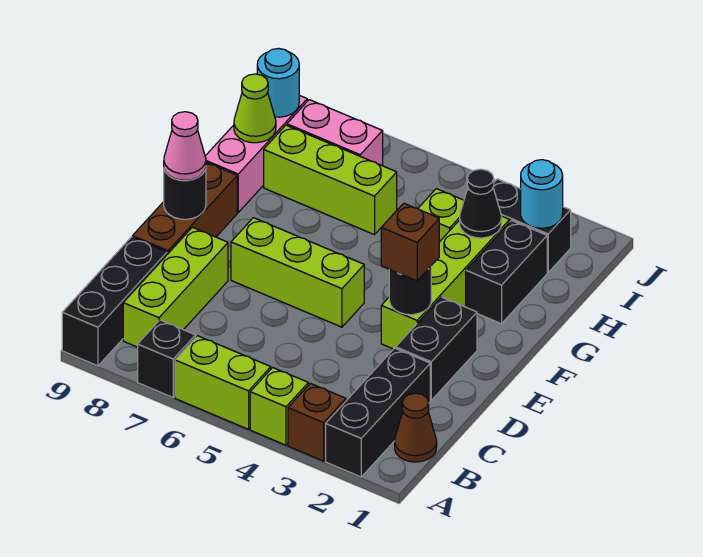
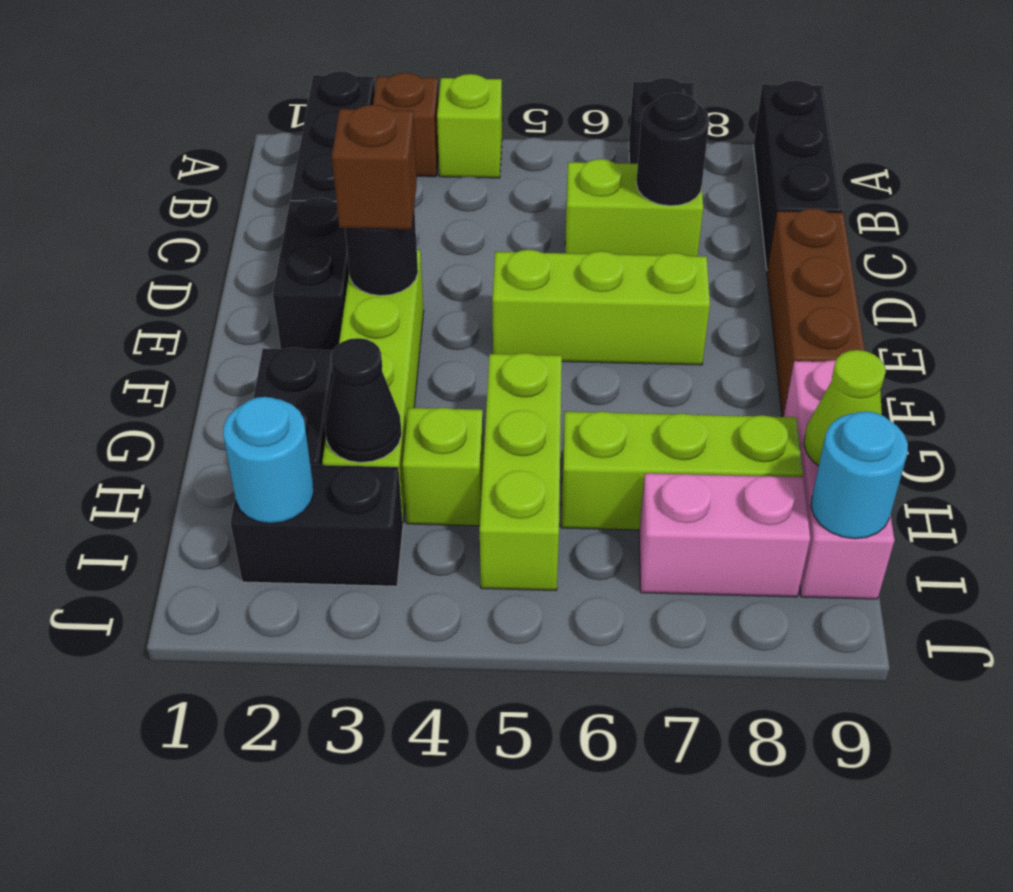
lime 1x2 brick [175,336,271,429] -> lime 1x2 brick moved to [565,159,703,256]
brown 1x1 cone [395,393,437,462] -> none
lime 1x3 brick [123,227,228,347] -> lime 1x3 brick moved to [480,353,562,590]
black 1x1 round brick [164,168,206,219] -> black 1x1 round brick moved to [636,93,709,206]
pink 1x1 cone [164,112,206,180] -> none

